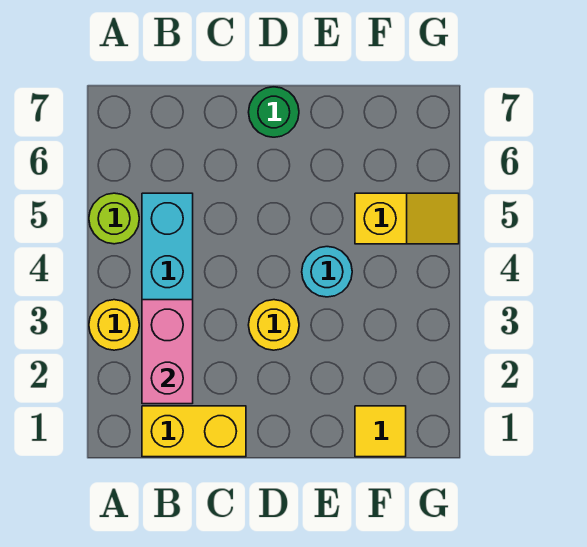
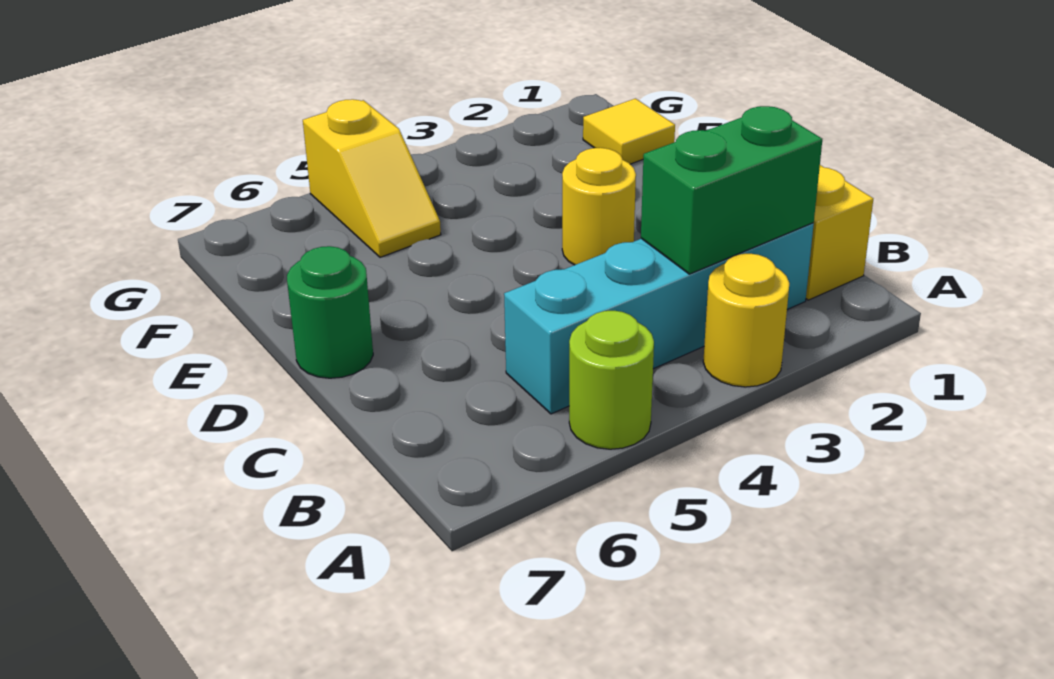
pink 1x2 brick [142,300,193,404] -> green 1x2 brick [641,106,822,274]
cyan 1x1 round brick [302,247,352,297] -> none
yellow 1x2 slope [355,193,459,244] -> yellow 1x2 slope turned to [303,99,441,257]

